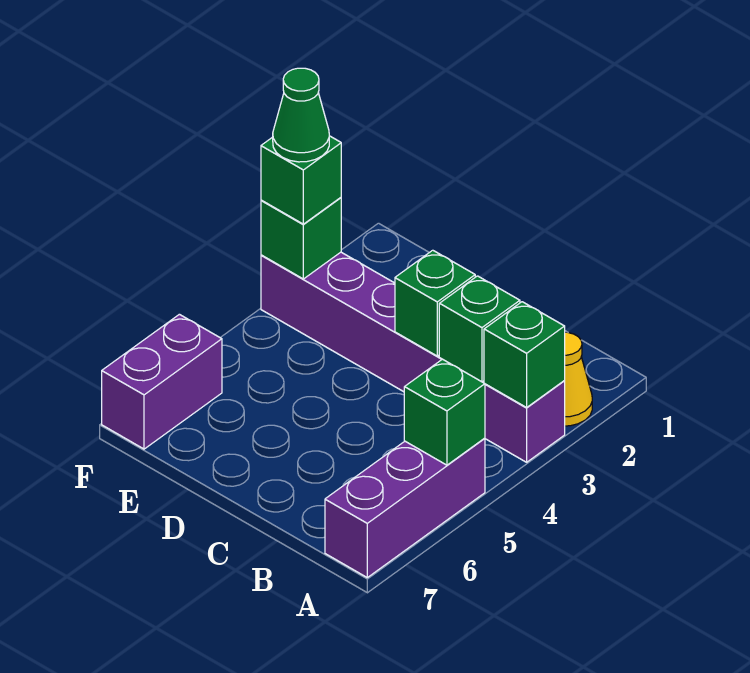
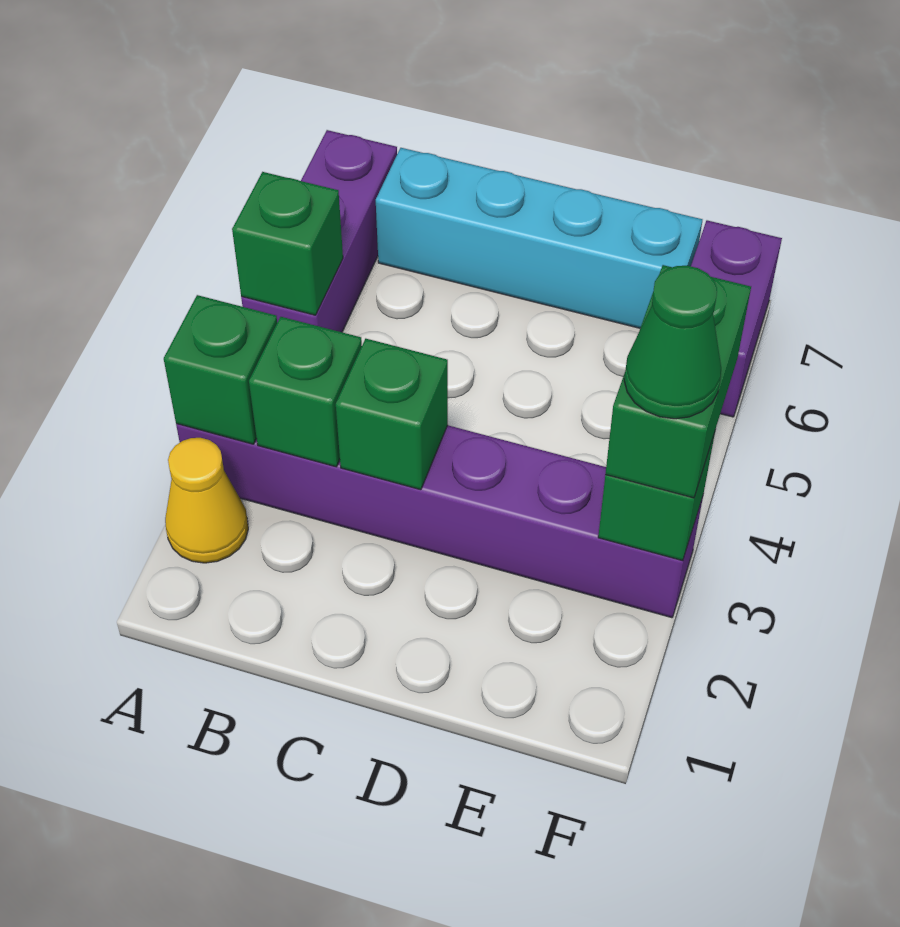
none -> cyan 1x4 brick [376,148,702,328]
green 1x1 brick [261,136,341,224] -> green 1x2 brick [605,265,751,498]

